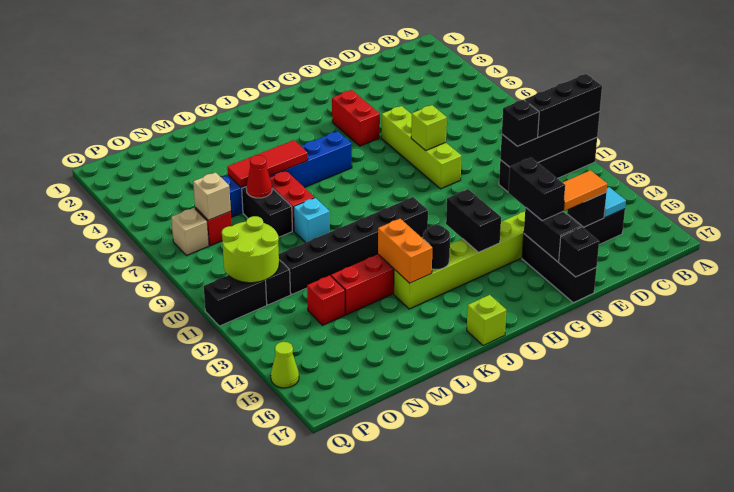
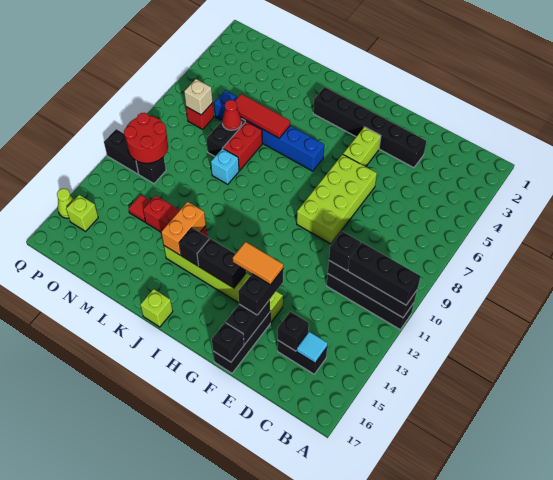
orange 1x2 tile [562,170,607,211] -> orange 1x2 tile moved to [233,242,283,285]
lime 1x4 brick [381,106,461,189] -> lime 2x4 brick [297,154,377,244]
lime 1x1 brick [411,105,447,150] -> lime 1x1 brick moved to [66,195,98,231]
red 1x2 brick [332,90,380,146] -> lime 1x2 brick [343,127,381,167]
black 1x2 brick [446,189,501,252] -> black 1x2 brick turned to [197,239,246,288]
black 1x6 brick [279,197,428,294] -> black 1x6 brick moved to [313,87,427,168]
black 1x1 round brick [423,225,450,269] -> black 1x1 brick [179,228,209,266]
red 1x1 brick [307,275,345,325] -> red 1x1 tile [129,195,150,222]
lime 2x2 round brick [222,216,279,283] -> red 2x2 round brick [124,113,168,163]
tan 1x1 brick [171,208,209,256] -> none

